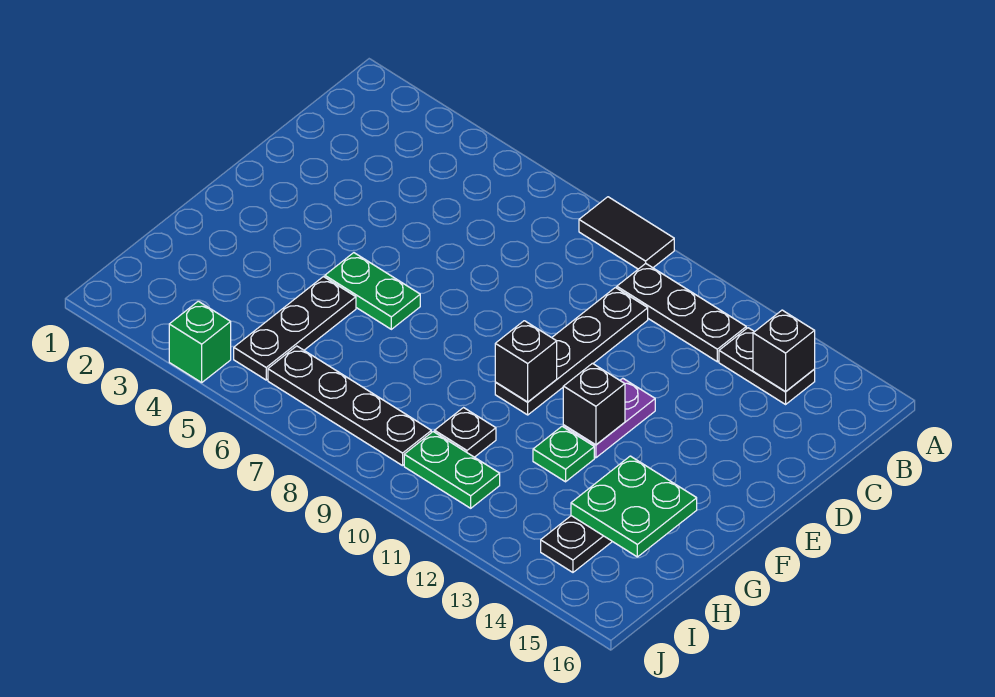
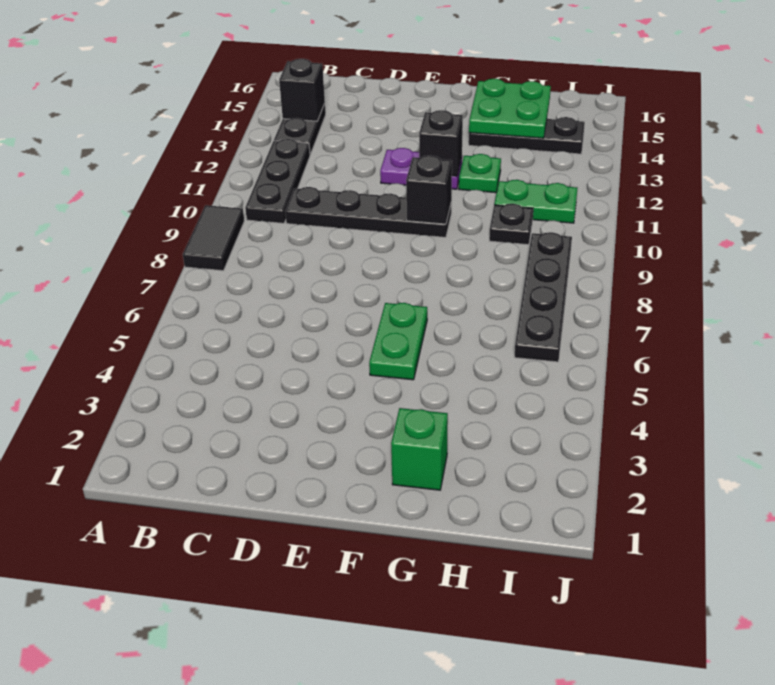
black 1x3 plate [234,277,356,380] -> none
green 1x2 plate [404,432,500,508] -> green 1x2 plate turned to [494,180,577,223]
green 1x1 brick [169,301,231,383] -> green 1x1 brick moved to [391,408,448,490]

